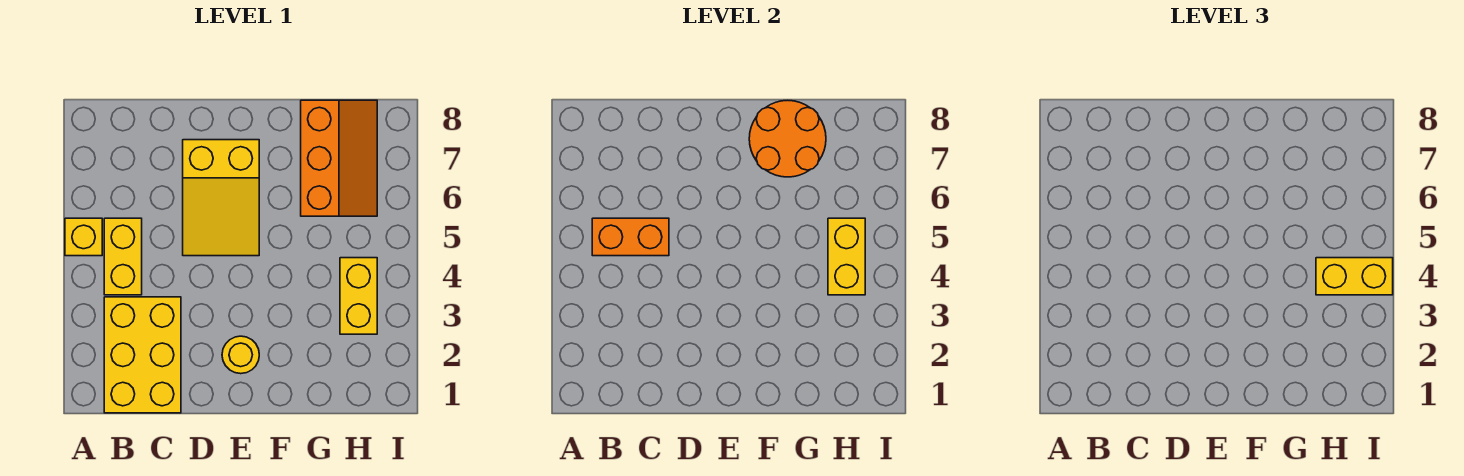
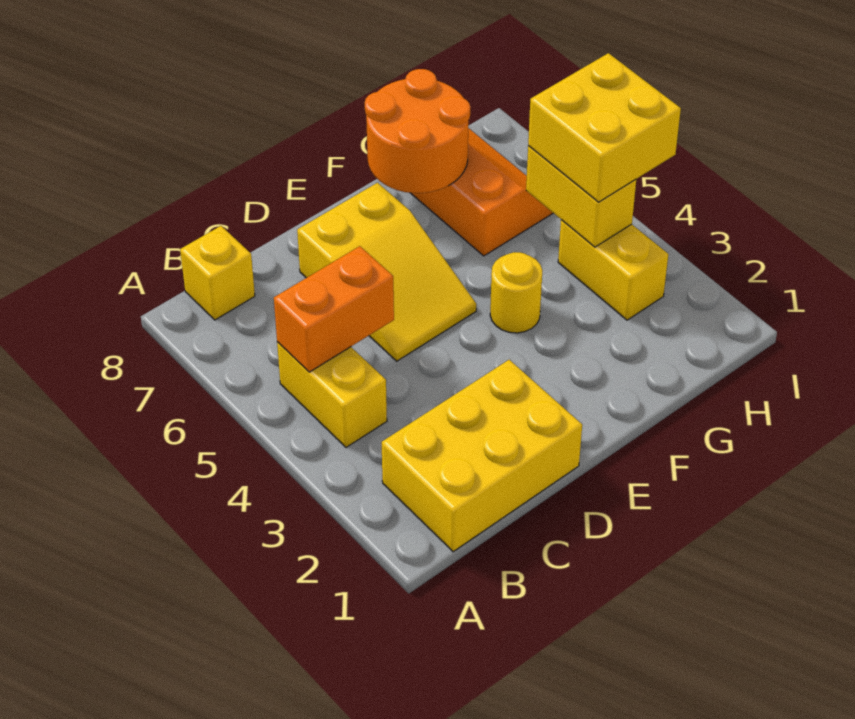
yellow 1x1 brick [65,218,102,256] -> yellow 1x1 brick moved to [180,226,255,320]
yellow 2x3 brick [104,297,181,413] -> yellow 2x3 brick turned to [382,360,582,552]
yellow 1x1 round brick [222,336,259,374] -> yellow 1x1 round brick moved to [490,252,542,333]
yellow 1x2 brick [1316,258,1393,295] -> yellow 2x2 brick [528,53,681,202]

